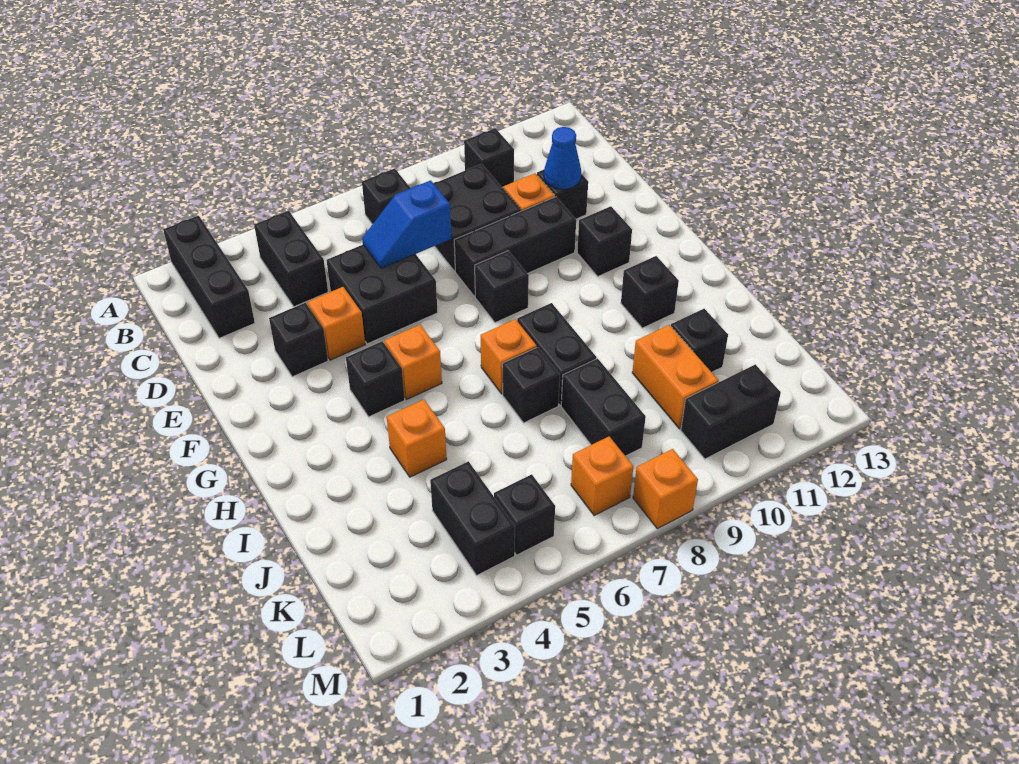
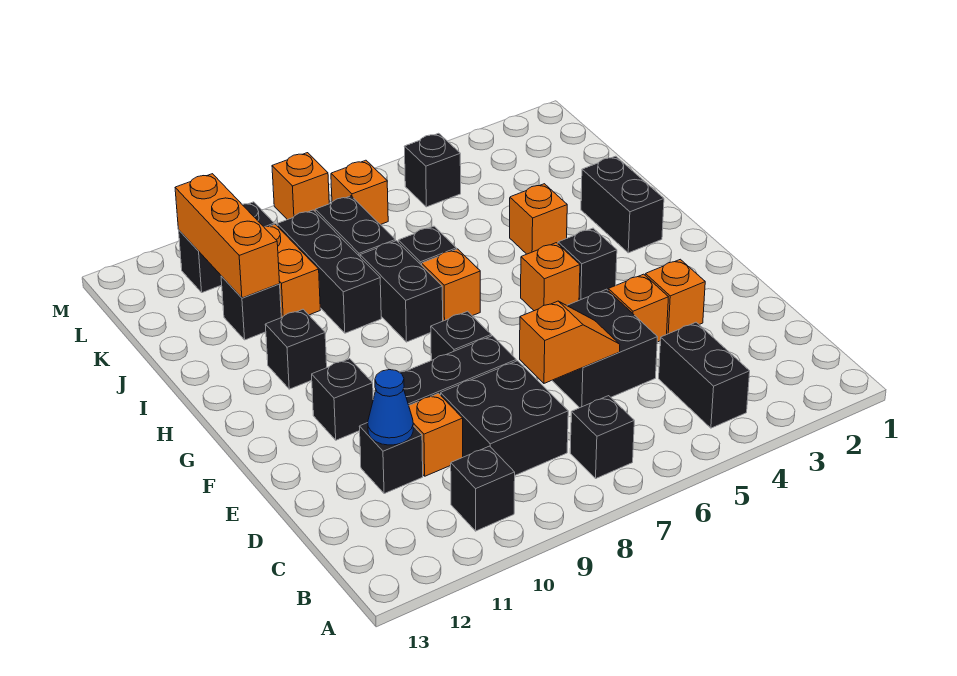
black 1x3 brick [163,216,255,338] -> black 1x3 brick moved to [277,210,381,333]
blue 1x2 slope [362,180,451,268] -> orange 1x2 slope [520,301,620,383]
black 1x1 brick [269,303,328,377] -> orange 1x1 brick [645,259,705,334]
none -> orange 1x3 brick [175,174,280,298]
black 1x2 brick [430,461,515,575] -> black 1x2 brick moved to [581,156,664,253]

